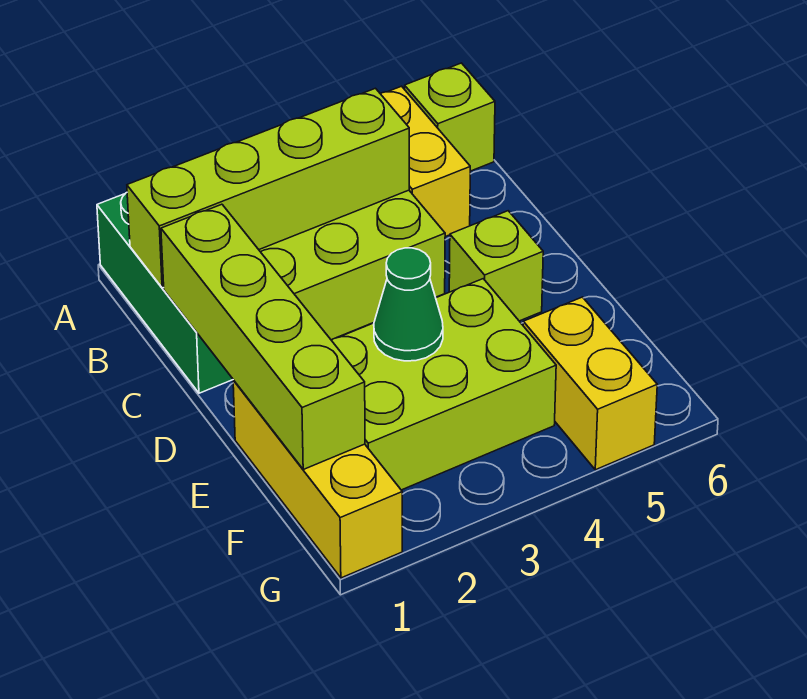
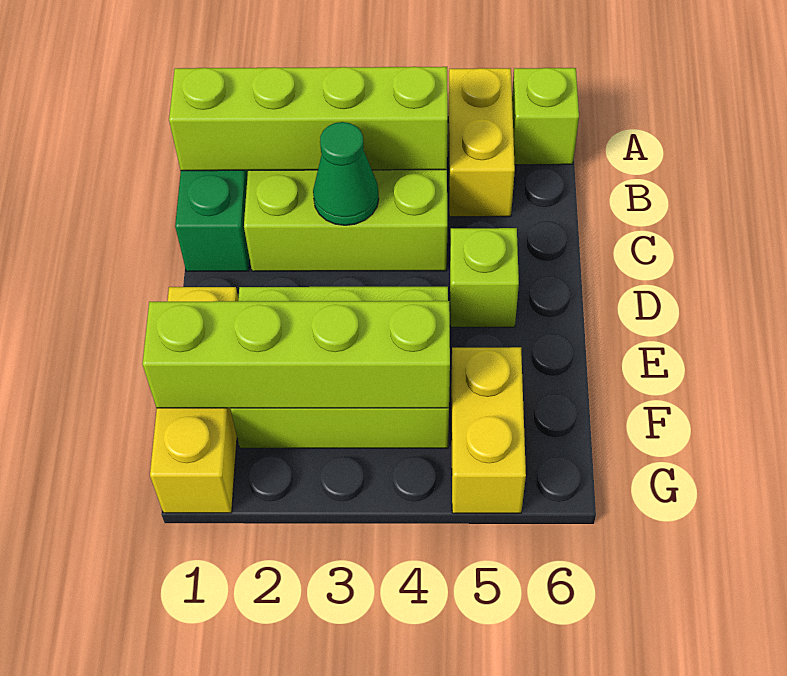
lime 1x4 brick [161,204,365,469] -> lime 1x4 brick turned to [142,301,450,408]
green 1x1 cone [374,248,443,361] -> green 1x1 cone moved to [313,122,379,225]

